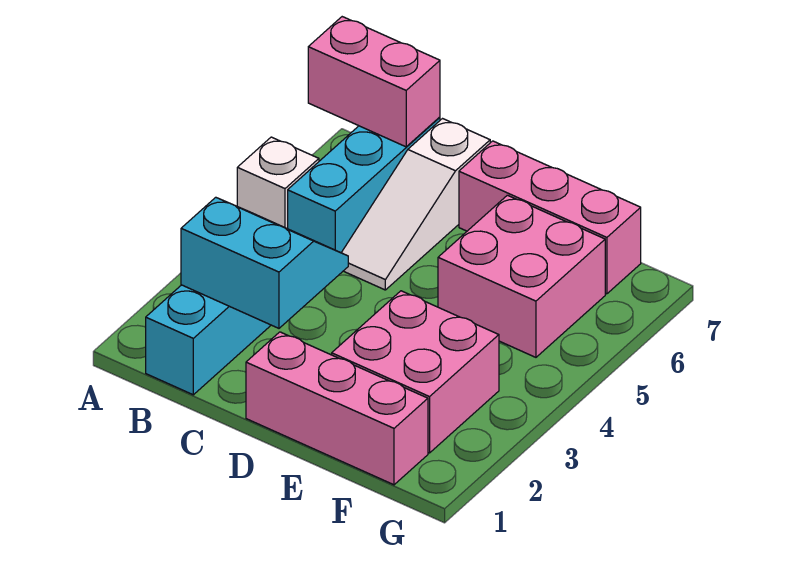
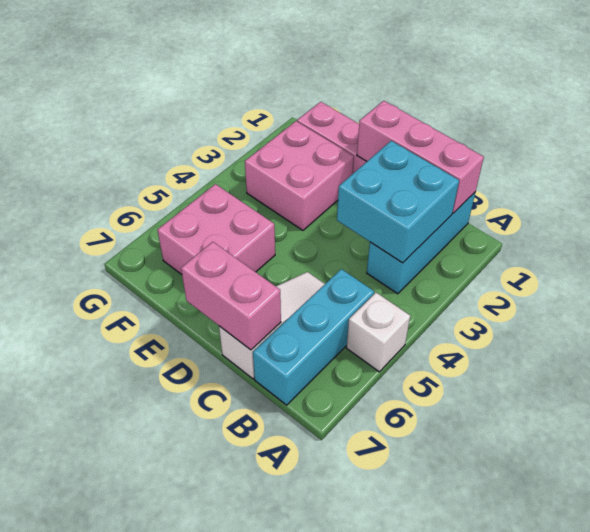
pink 1x2 brick [308,17,440,147] -> pink 1x2 brick moved to [181,242,281,350]
cyan 2x2 slope [181,197,348,328] -> cyan 2x2 brick [337,141,459,263]
pink 1x3 brick [459,141,641,294] -> pink 1x3 brick moved to [357,101,484,213]

